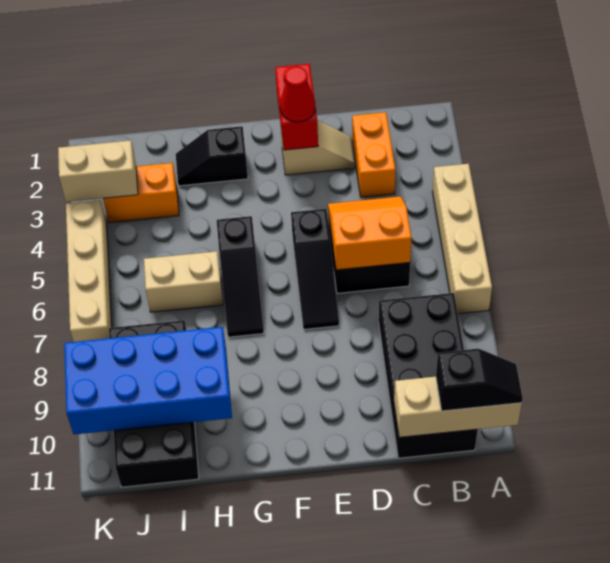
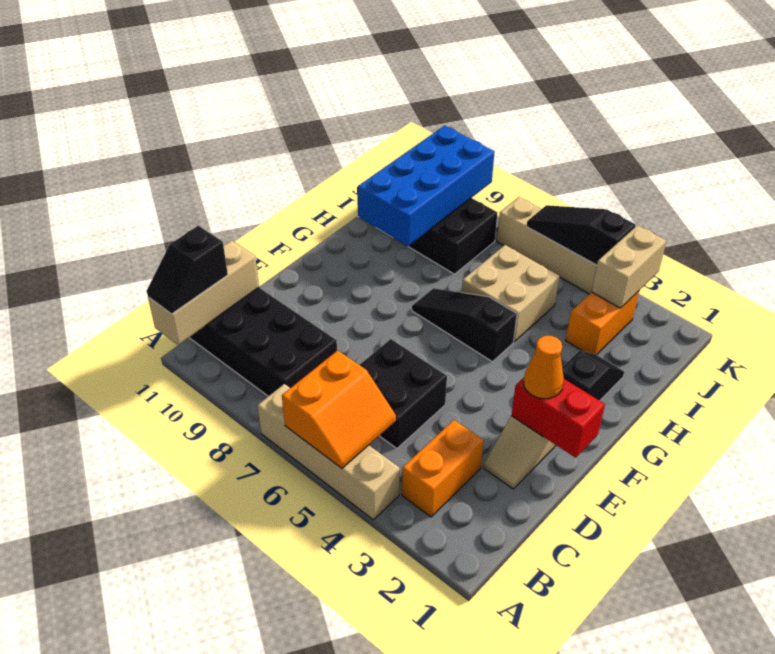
orange 1x2 brick [352,112,395,197] -> orange 1x2 brick turned to [402,420,484,517]
orange 2x2 slope [328,196,412,270] -> orange 2x2 slope moved to [282,350,396,468]
red 1x1 cone [280,67,315,122] -> orange 1x1 cone [524,336,564,399]
black 1x3 slope [291,209,339,329] -> black 1x3 slope moved to [527,205,636,265]
tan 1x2 brick [144,251,223,312] -> tan 2x2 brick [462,245,560,342]

